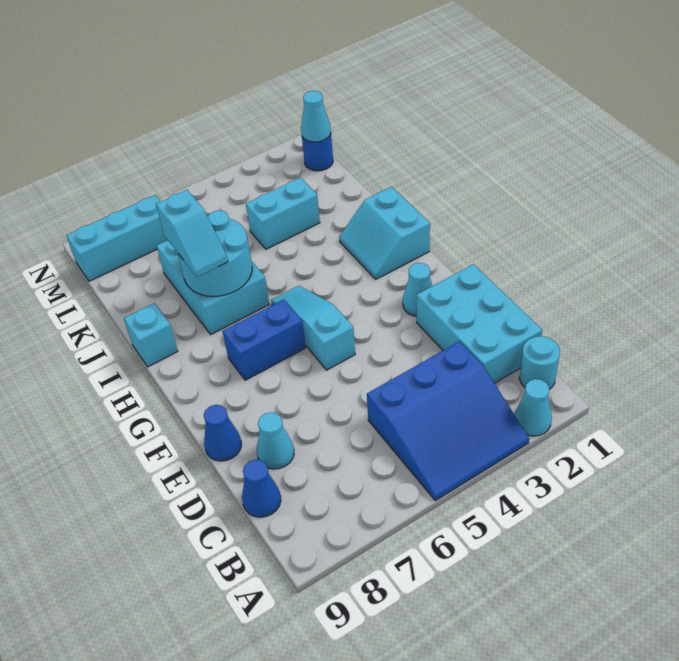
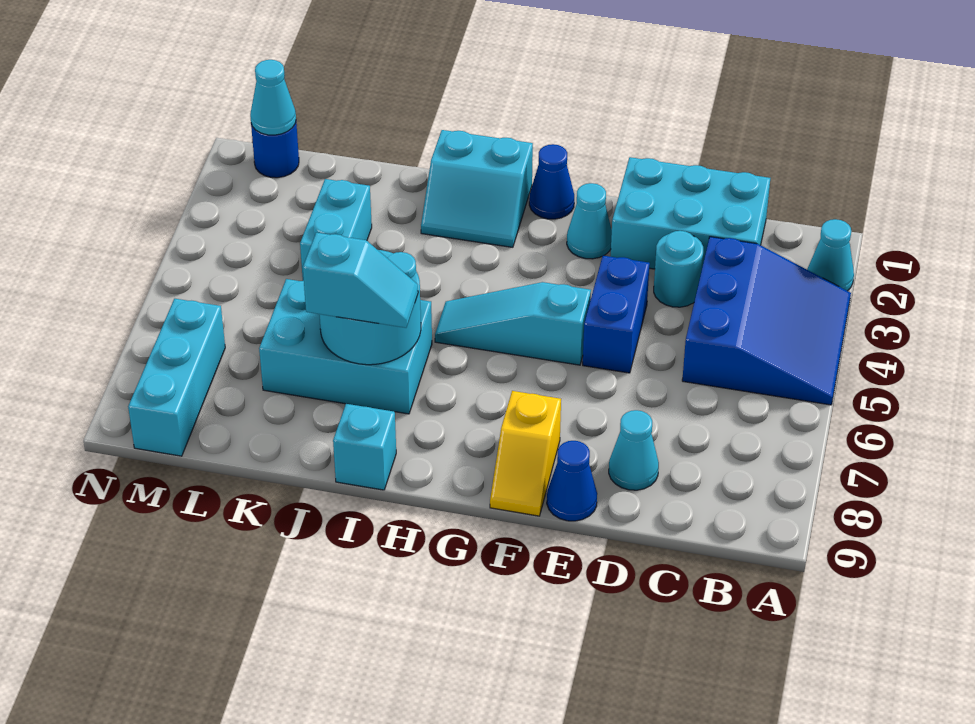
cyan 1x1 round brick [519,336,560,389] -> cyan 1x1 round brick moved to [654,231,703,307]
blue 1x1 cone [242,460,281,517] -> blue 1x1 cone moved to [529,144,574,219]
none -> yellow 1x2 slope [490,391,561,516]
blue 1x2 brick [223,300,306,380] -> blue 1x2 brick moved to [583,256,650,373]

